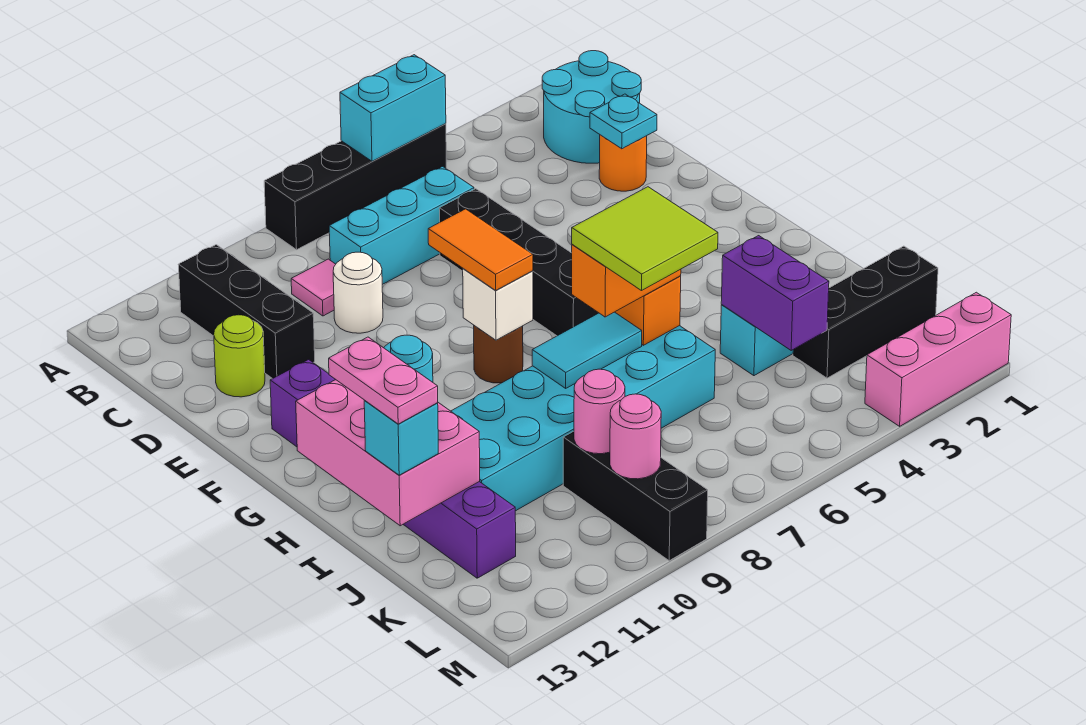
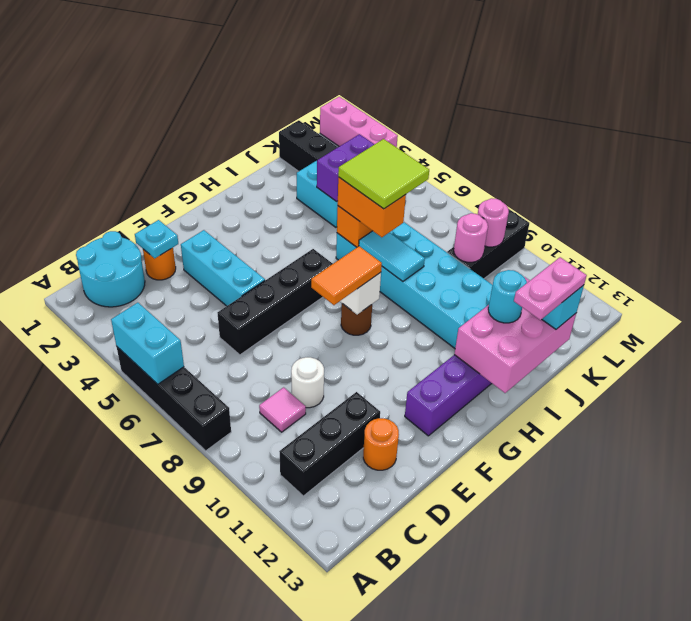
cyan 1x3 brick [329,167,474,285] -> cyan 1x3 brick moved to [181,230,265,306]
lime 1x1 round brick [214,315,265,397] -> orange 1x1 round brick [363,418,399,470]

